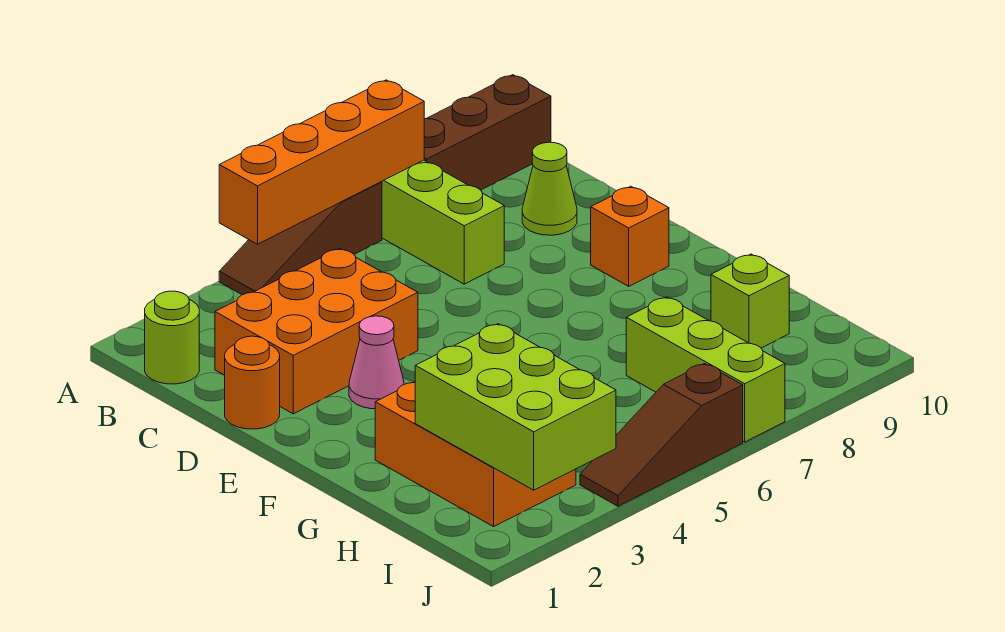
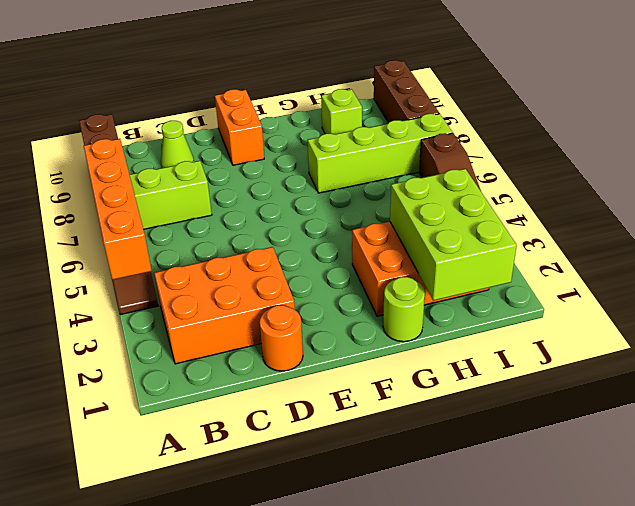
lime 1x1 round brick [145,291,199,384] -> lime 1x1 round brick moved to [383,277,425,342]
orange 2x3 brick [215,248,418,414] -> orange 2x3 brick turned to [154,247,295,364]
pink 1x1 cone [349,316,404,409] -> none
orange 1x1 brick [591,186,669,286] -> orange 1x2 brick [215,89,264,165]
lime 2x3 brick [415,324,616,490] -> lime 2x3 brick turned to [390,169,517,301]
lime 1x3 brick [626,297,785,442] -> lime 1x4 brick [308,114,453,193]
none -> brown 1x3 brick [374,60,439,123]

